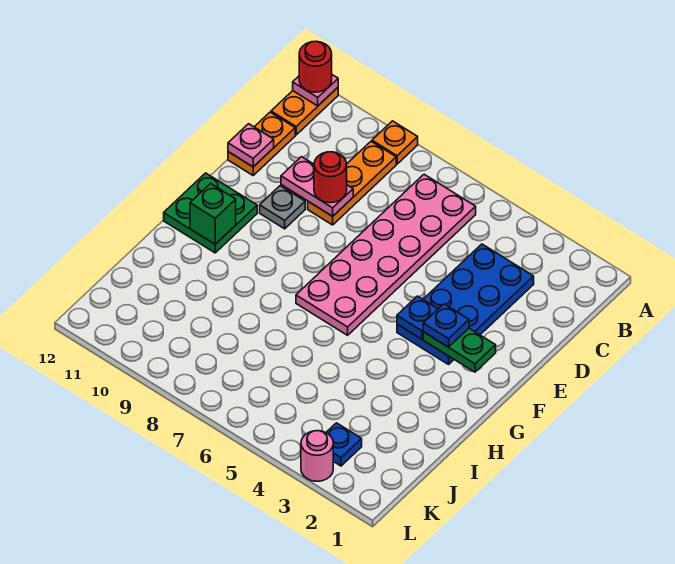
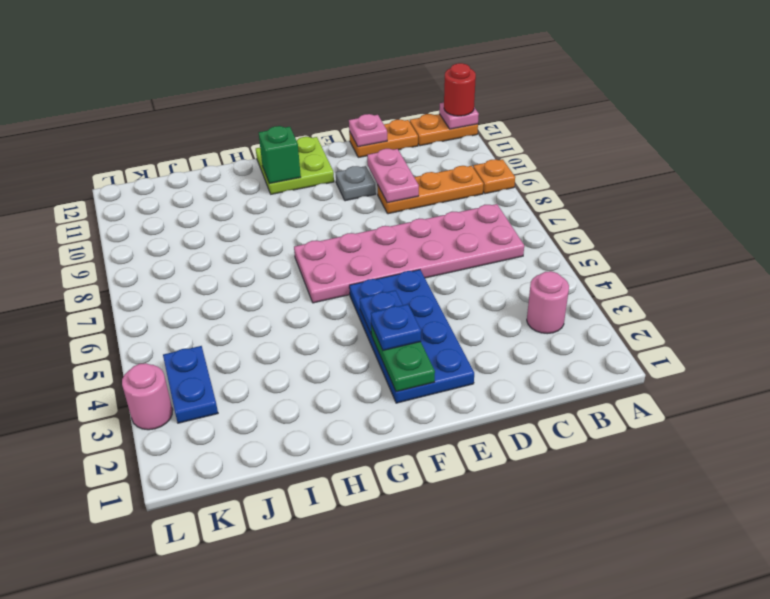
none -> pink 1x1 round brick [527,271,569,334]
blue 2x4 plate [397,244,534,364] -> blue 2x4 plate turned to [349,270,474,403]
red 1x1 round brick [314,152,347,203] -> none
green 2x2 plate [164,173,257,253] -> lime 2x2 plate [256,137,334,194]
blue 1x1 plate [326,423,362,466] -> blue 1x2 plate [163,346,218,423]

